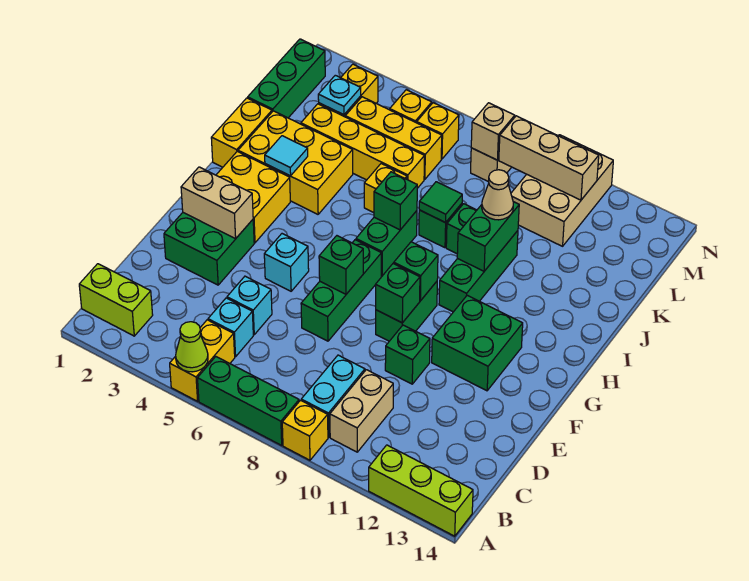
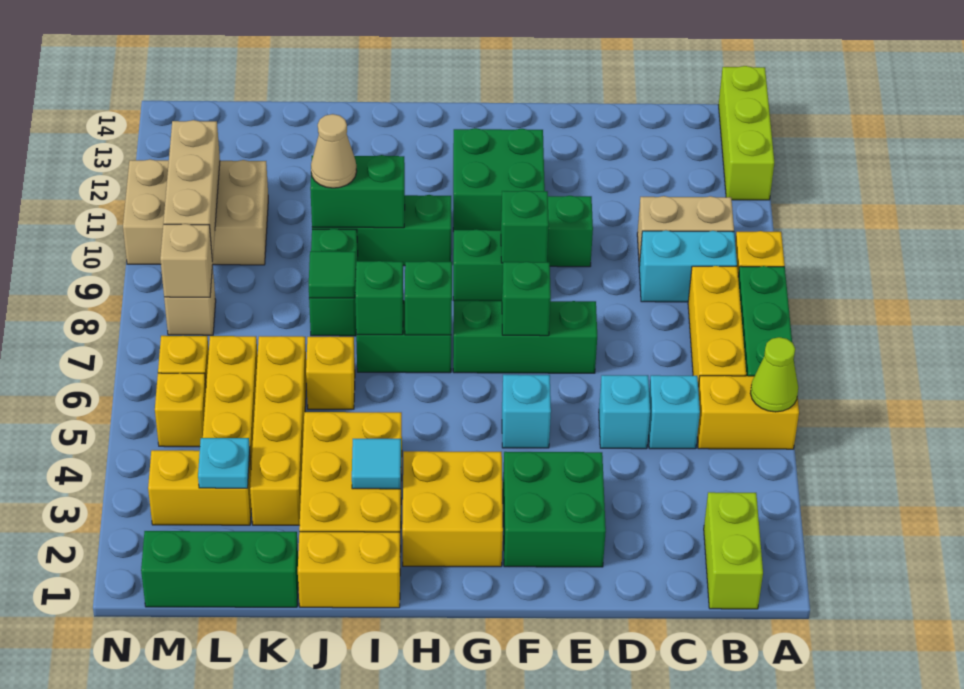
none -> yellow 1x3 brick [688,266,746,387]
tan 1x2 brick [181,167,253,239] -> none
green 1x1 brick [394,242,438,301] -> green 1x1 brick moved to [405,261,452,335]

